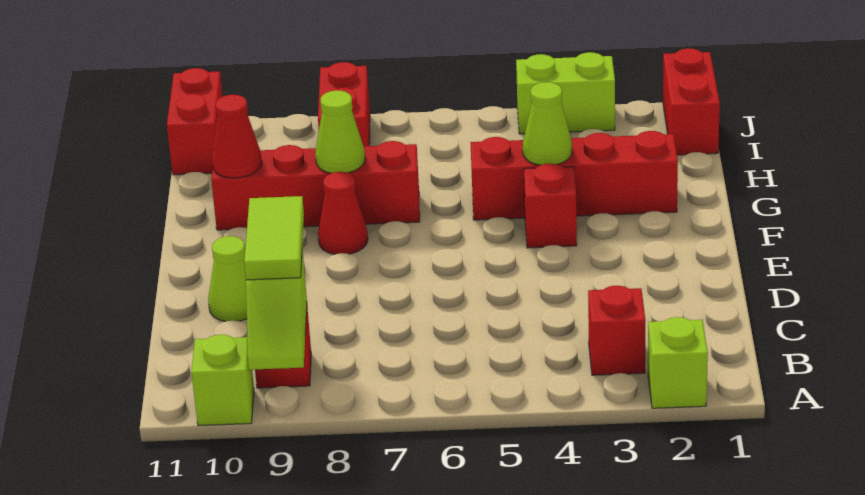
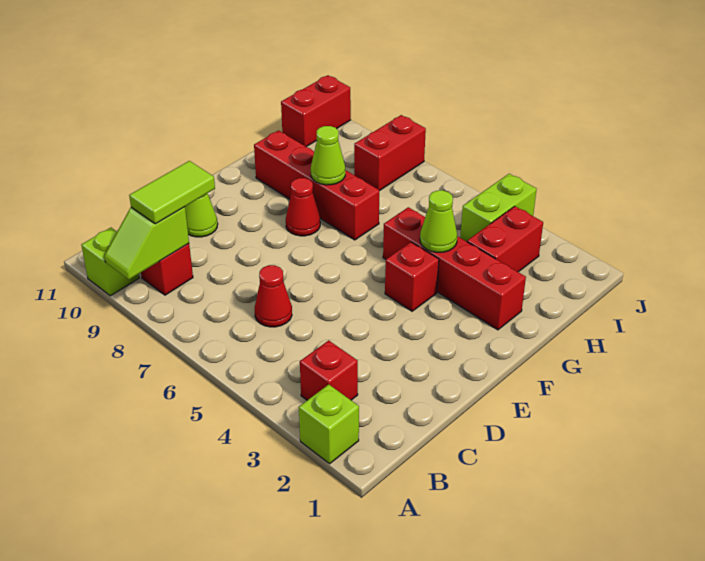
red 1x1 cone [212,95,262,178] -> red 1x1 cone moved to [255,265,292,327]
red 1x2 brick [663,48,720,155] -> red 1x2 brick moved to [467,206,543,272]
lime 1x2 brick [516,52,615,134] -> lime 1x2 brick turned to [460,174,537,242]

